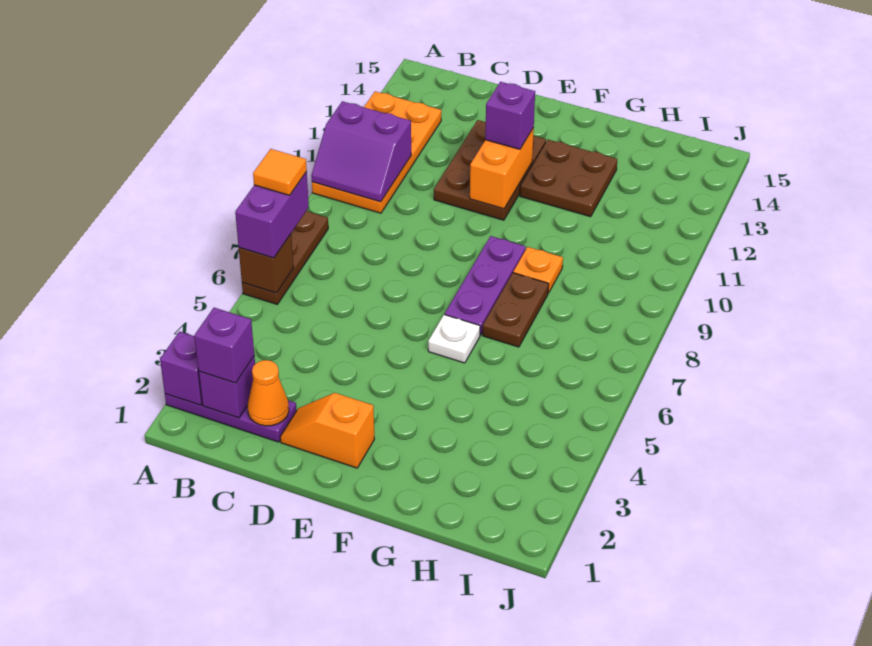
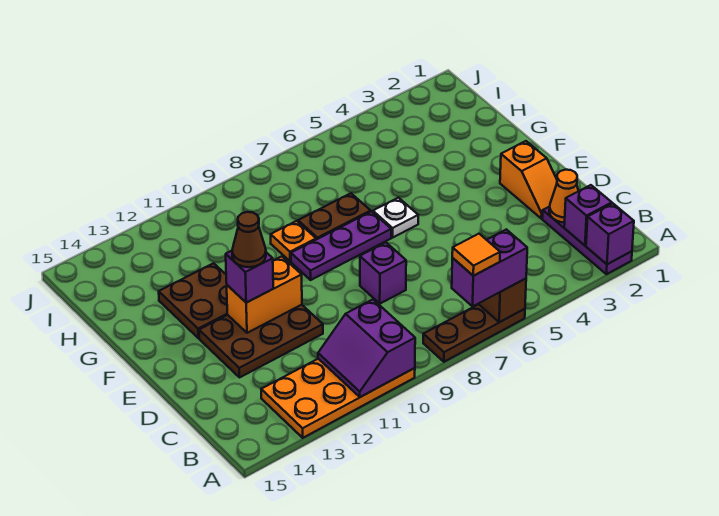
purple 2x2 slope [311,101,411,202] -> purple 2x2 slope turned to [318,300,415,397]
purple 1x1 brick [194,308,254,383] -> purple 1x1 brick moved to [360,243,406,304]
none -> brown 1x1 cone [232,212,266,267]

